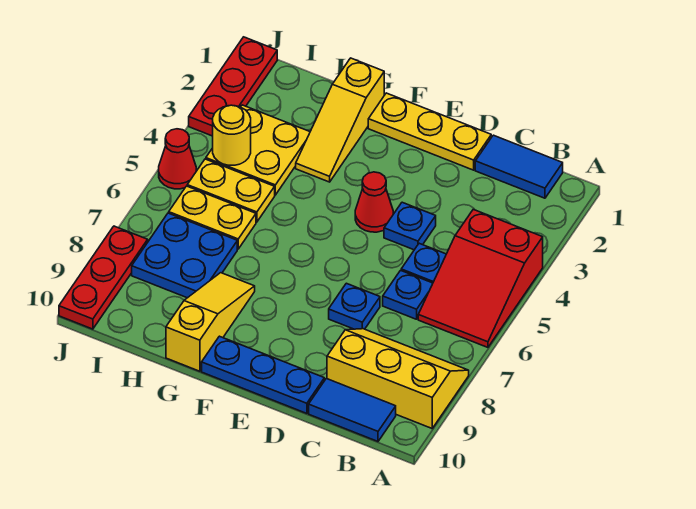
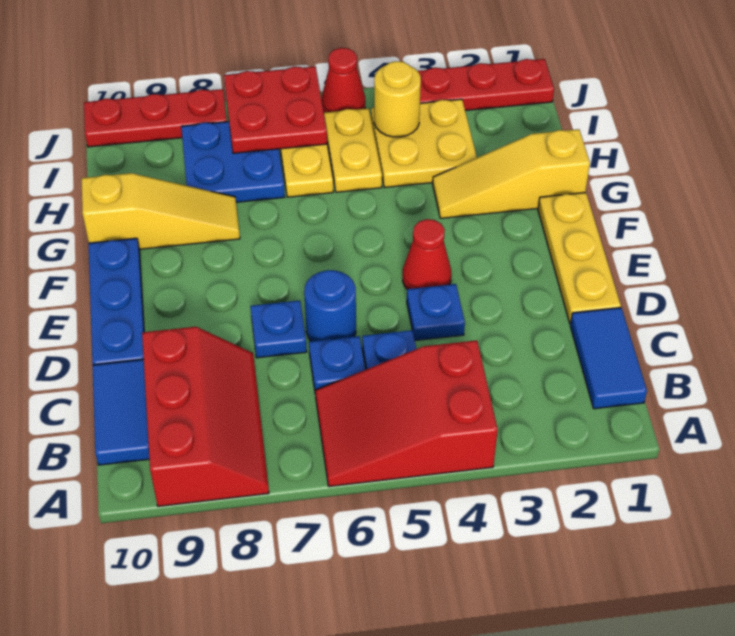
yellow 2x3 slope [327,329,469,428] -> red 2x3 slope [142,327,269,506]
none -> blue 1x1 round brick [304,270,356,341]
none -> red 2x2 plate [224,66,327,153]

